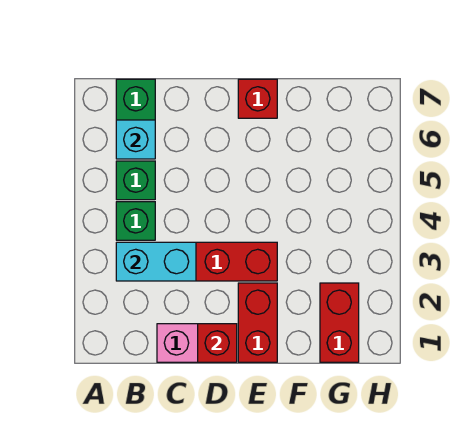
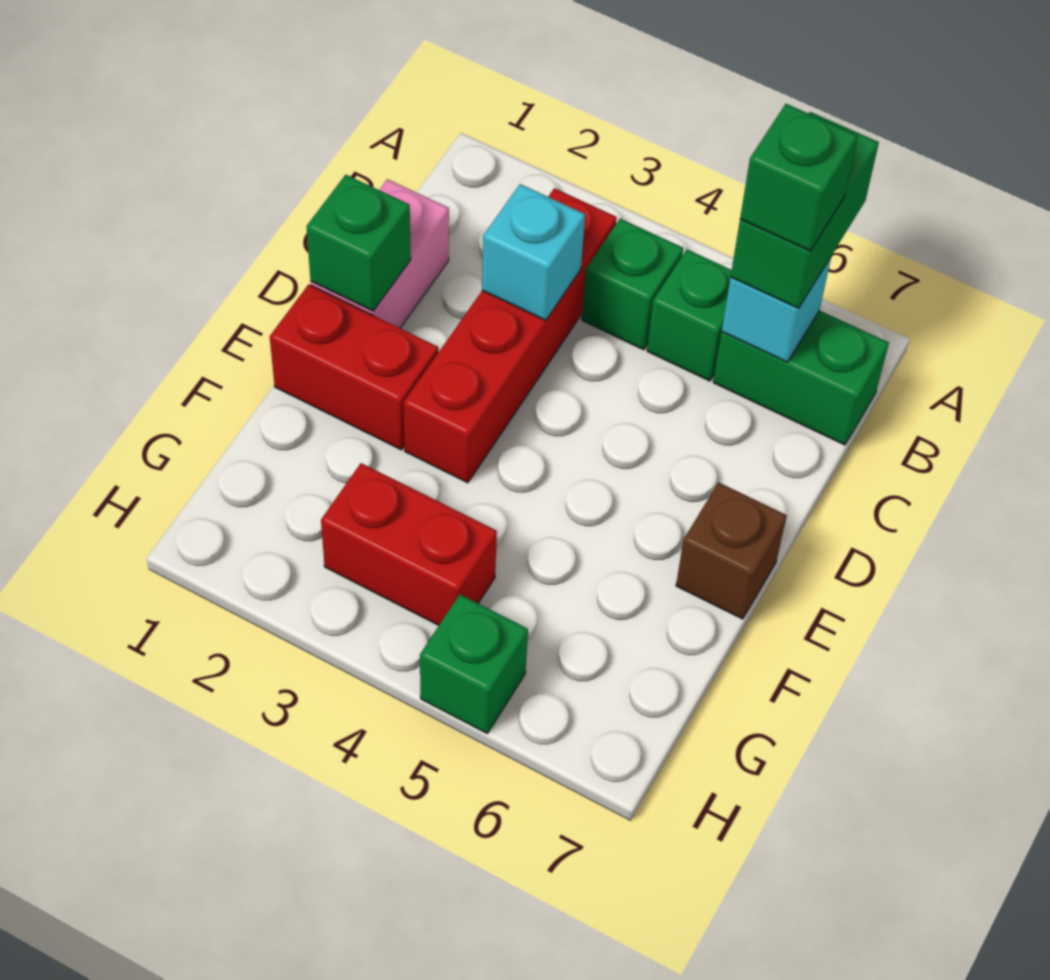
none -> green 1x2 brick [731,112,879,308]
cyan 1x2 brick [116,242,196,281] -> cyan 1x1 brick [482,184,585,320]
none -> green 1x1 brick [740,104,858,251]
red 1x1 brick [198,324,237,362] -> green 1x1 brick [306,175,411,311]
red 1x1 brick [238,79,277,118] -> brown 1x1 brick [676,482,787,619]
red 1x2 brick [320,283,359,362] -> red 1x2 brick moved to [321,463,497,625]
none -> green 1x1 brick [420,595,528,734]

